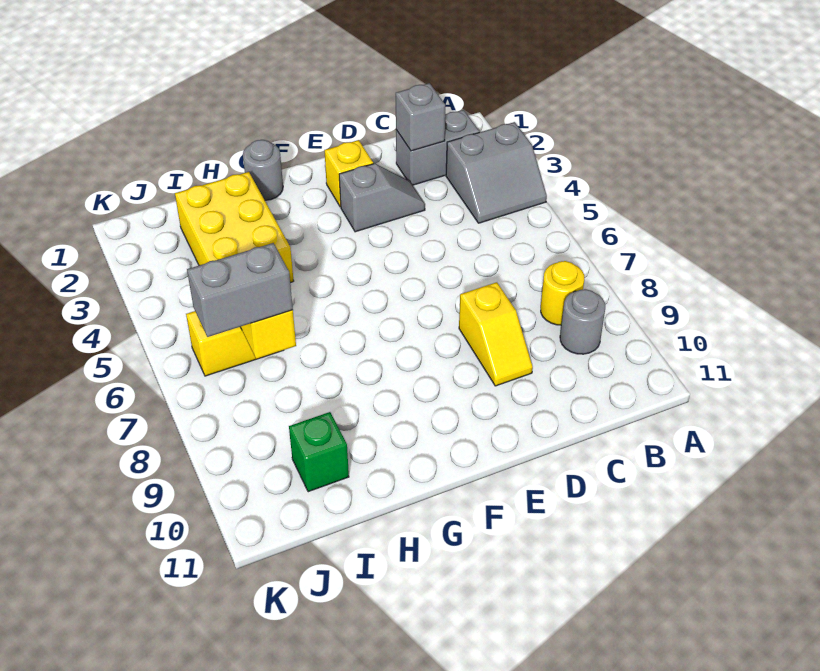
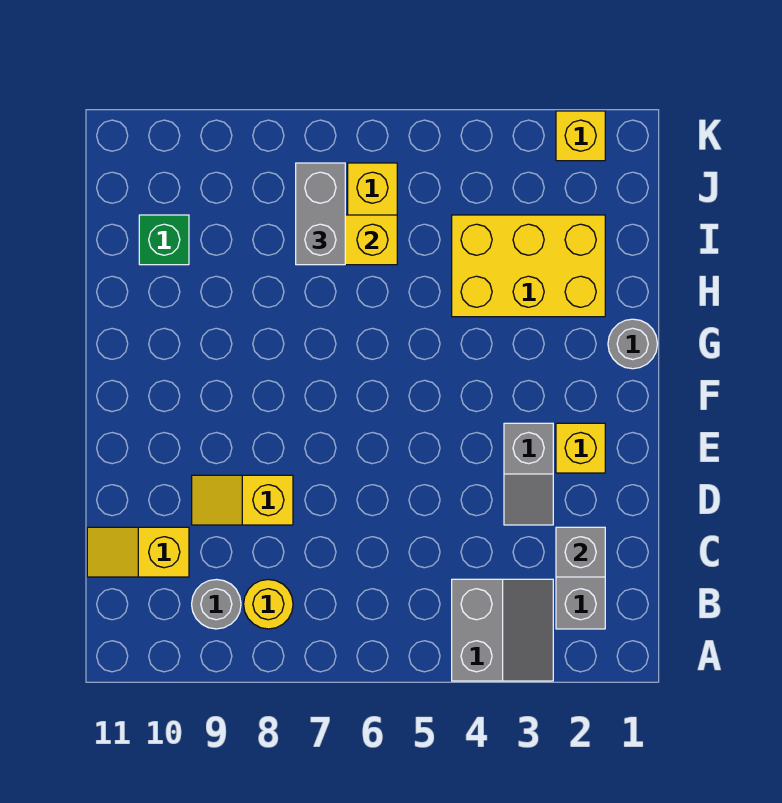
grey 2x2 slope [446,122,547,223] -> grey 2x2 slope turned to [452,579,553,681]
none -> yellow 1x2 slope [87,527,189,577]
none -> yellow 1x1 brick [556,111,605,161]

